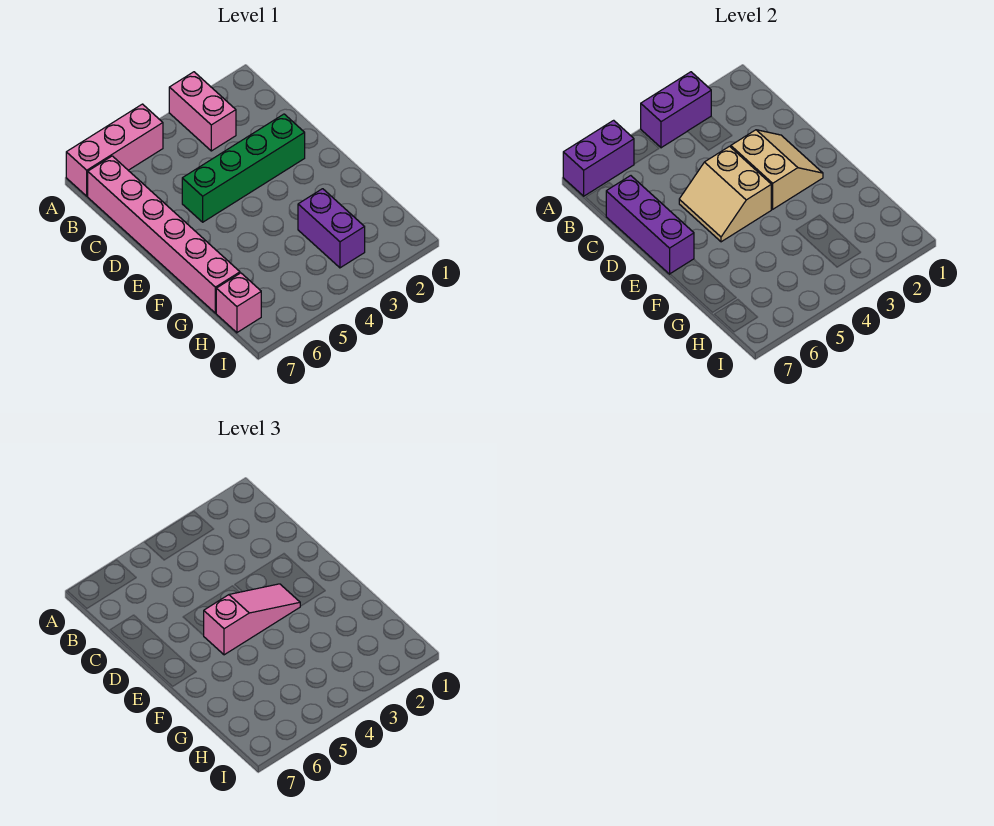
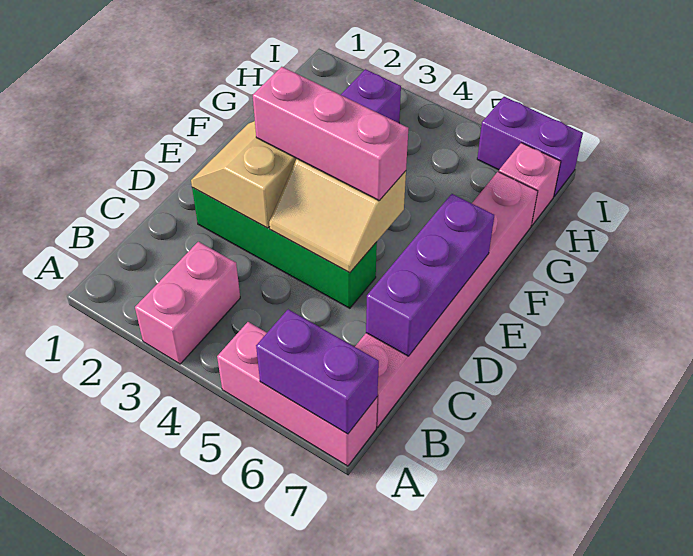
purple 1x2 brick [641,72,711,148] -> purple 1x2 brick moved to [477,97,583,196]
tan 2x2 slope [679,146,771,242] -> tan 2x2 slope turned to [269,159,406,273]
pink 1x3 slope [203,584,300,655] -> pink 1x3 brick [253,67,408,201]

